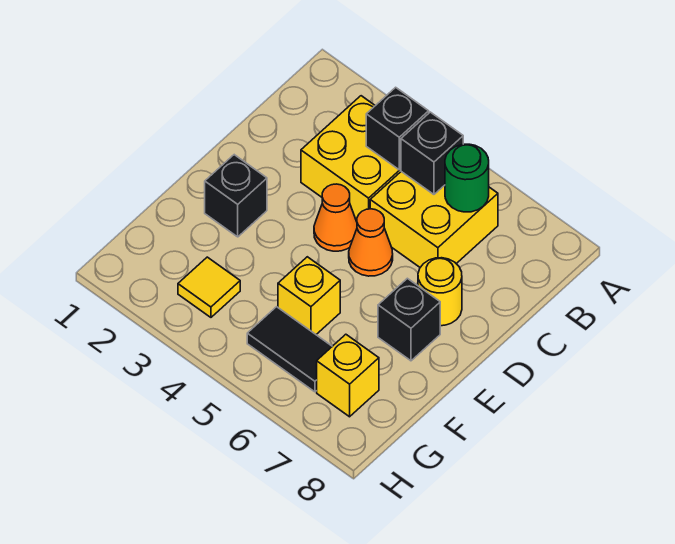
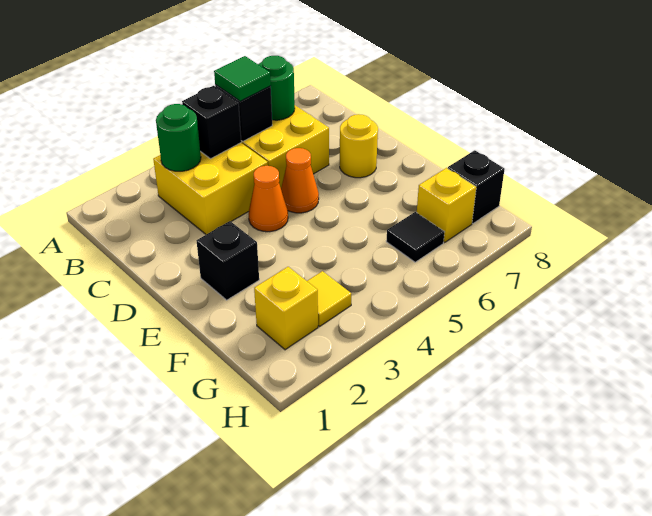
none -> green 1x1 round brick [156,104,201,171]
none -> green 1x1 tile [214,56,271,101]
black 1x1 brick [378,278,440,361] -> black 1x1 brick moved to [448,150,505,223]
yellow 1x1 brick [278,257,340,334] -> yellow 1x1 brick moved to [254,267,318,350]
black 1x2 tile [247,307,332,392] -> black 1x1 tile [386,212,444,262]

